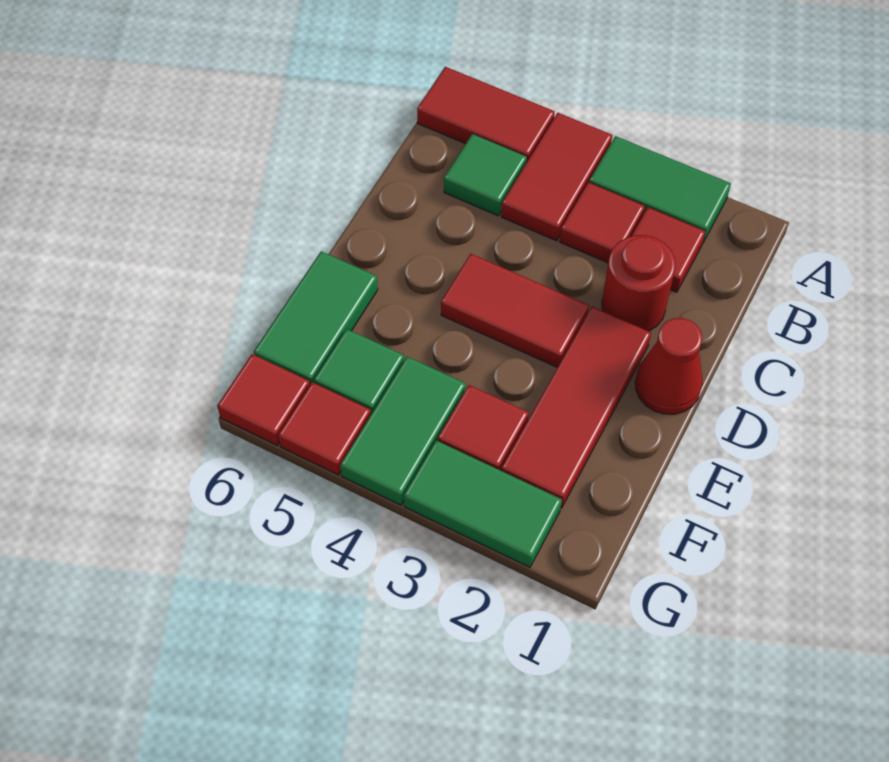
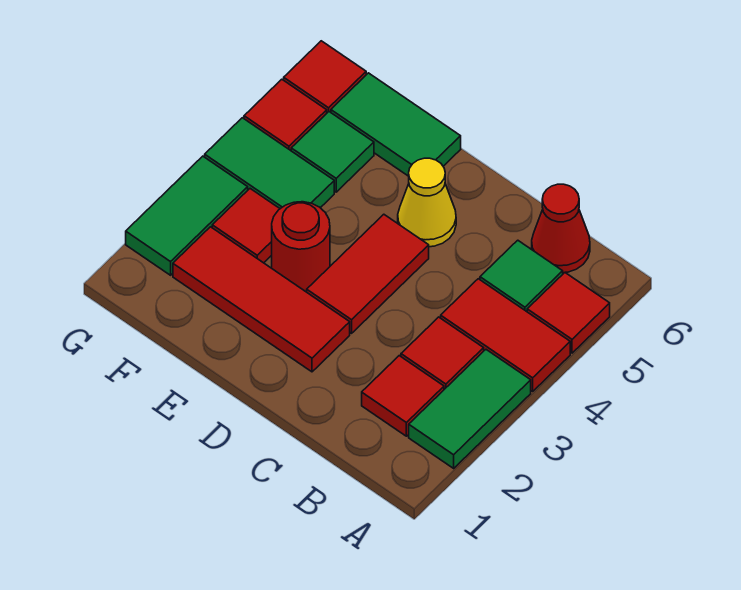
red 1x2 tile [417,67,555,163] -> red 1x1 tile [527,273,610,353]
red 1x1 round brick [602,235,676,331] -> red 1x1 round brick moved to [272,202,330,291]
red 1x1 cone [635,318,703,414] -> red 1x1 cone moved to [532,184,590,273]
none -> yellow 1x1 cone [398,158,456,247]

